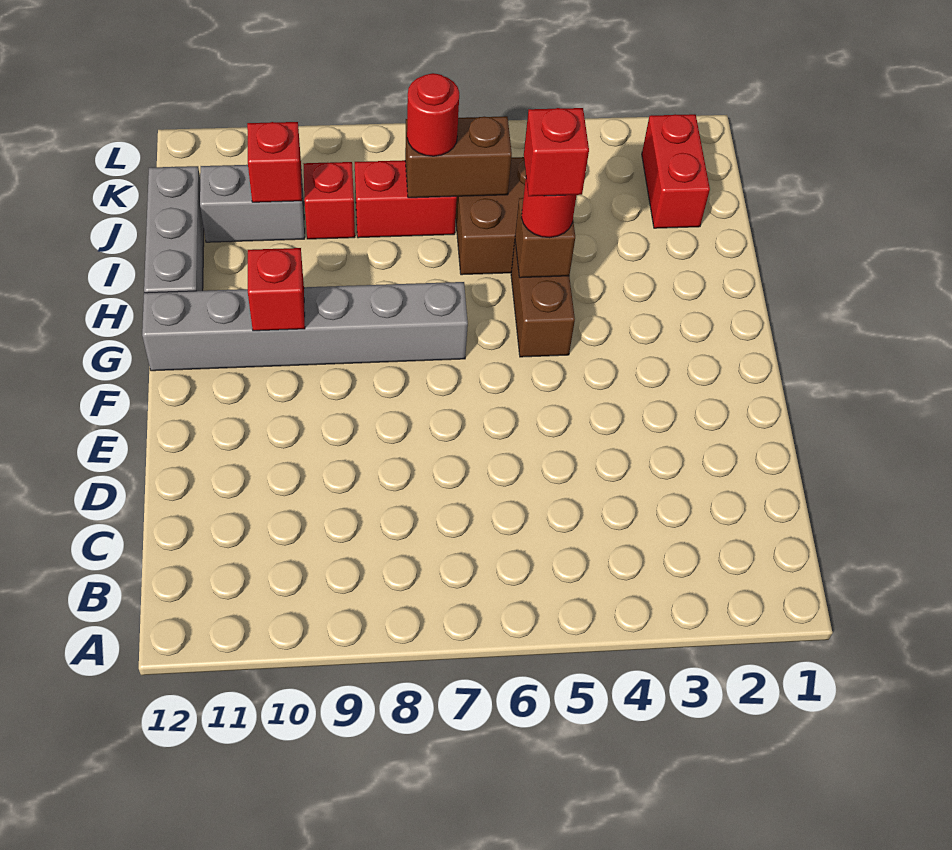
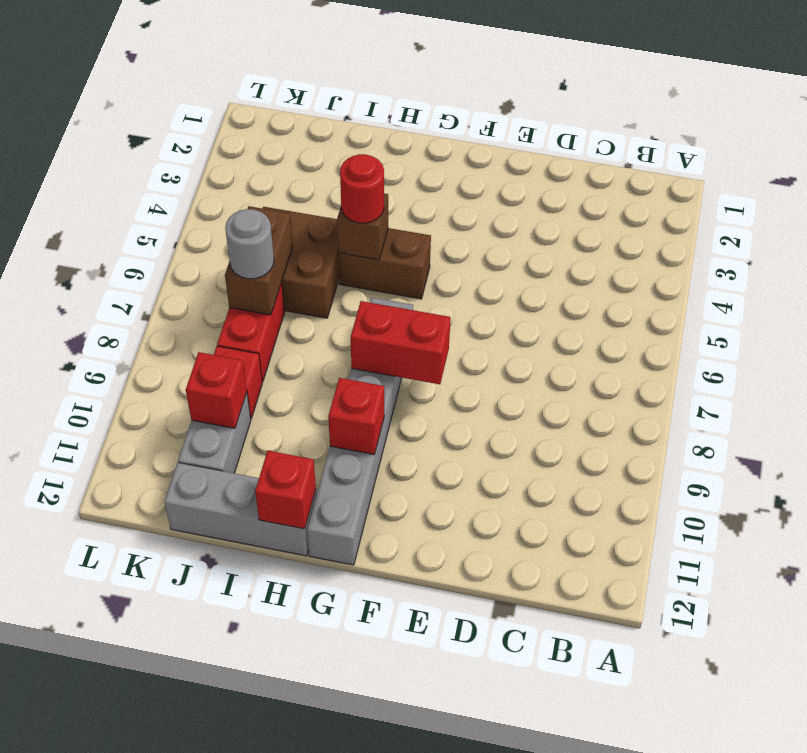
red 1x1 brick [524,108,589,196] -> red 1x1 brick moved to [255,451,316,529]
red 1x2 brick [642,114,710,228] -> red 1x2 brick moved to [351,301,451,384]
red 1x1 round brick [407,73,459,156] -> grey 1x1 round brick [225,209,274,279]

